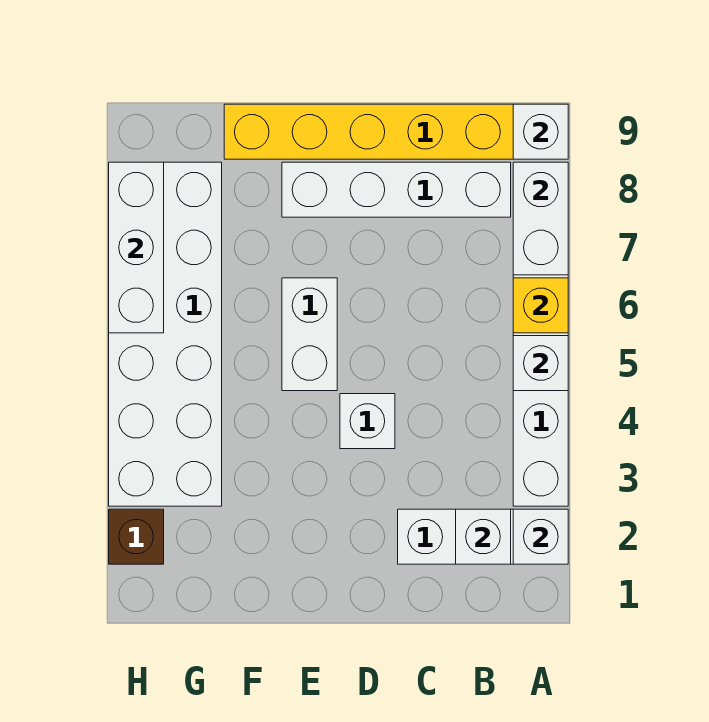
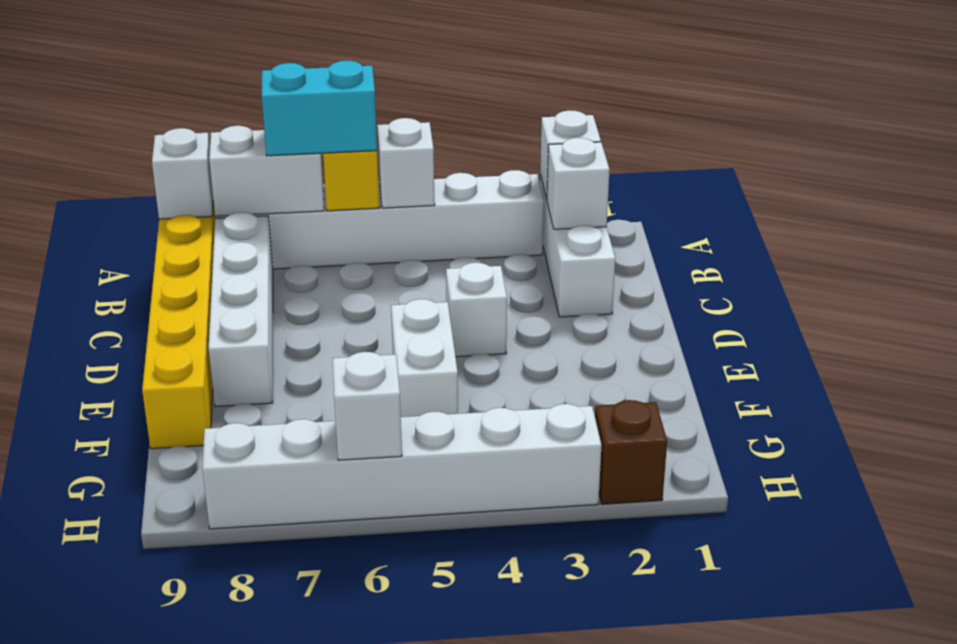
none -> cyan 1x2 brick [262,61,377,156]
white 1x2 brick [282,278,337,391] -> white 1x2 brick turned to [391,299,458,417]
white 2x6 brick [109,162,222,506] -> white 1x6 brick [202,404,601,529]
white 1x3 brick [109,162,164,333] -> white 1x1 brick [332,352,402,460]

